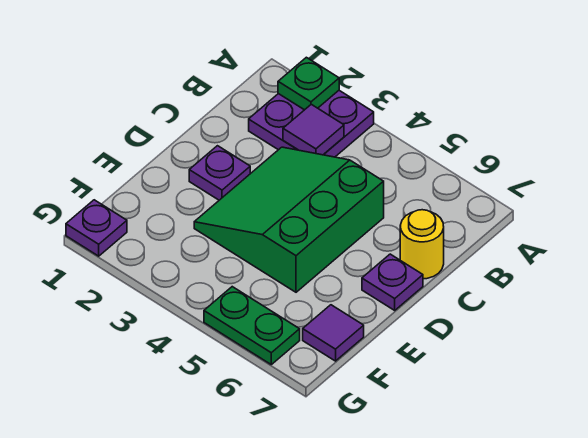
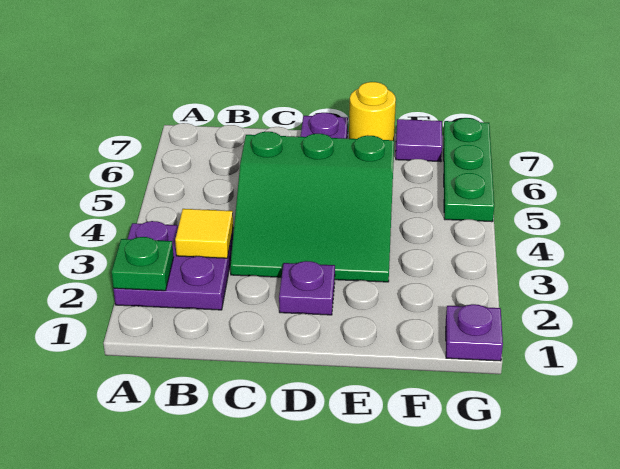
purple 1x1 tile [283,104,344,155] -> yellow 1x1 tile [175,209,233,258]
yellow 1x1 round brick [400,210,444,279] -> yellow 1x1 round brick moved to [349,82,396,140]
green 1x2 plate [204,287,300,364] -> green 1x3 plate [443,118,494,222]

